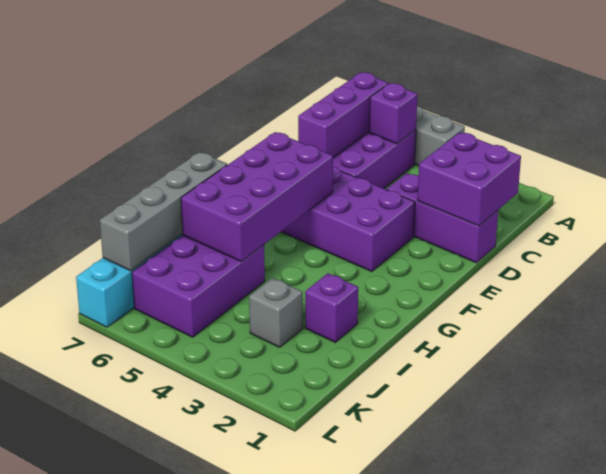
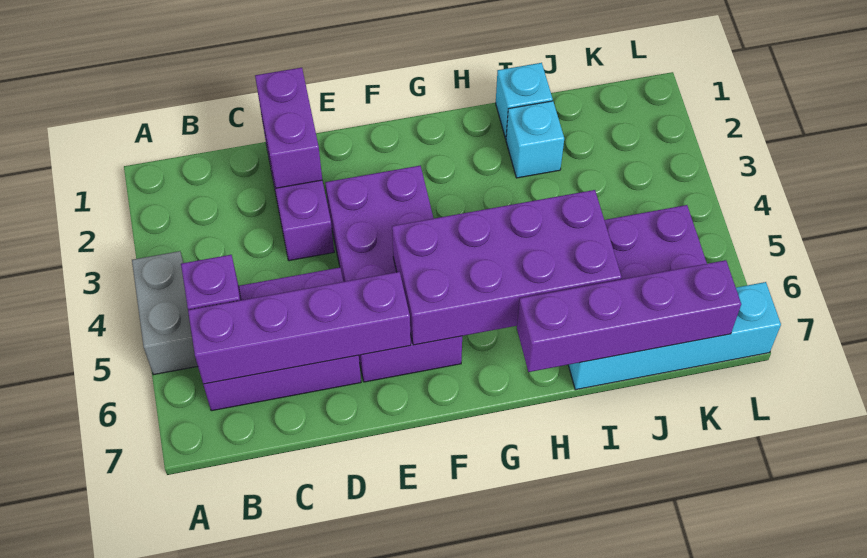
purple 1x3 brick [298,72,388,158] -> purple 1x4 brick [188,272,411,384]
purple 2x2 brick [417,132,521,226] -> purple 1x2 brick [255,68,322,188]
grey 1x4 brick [100,152,227,271] -> purple 1x4 brick [517,260,741,372]
none -> cyan 1x1 brick [496,63,553,139]
purple 1x1 brick [305,273,358,342] -> cyan 1x1 brick [506,101,564,178]
grey 1x1 brick [249,278,303,347] -> none

